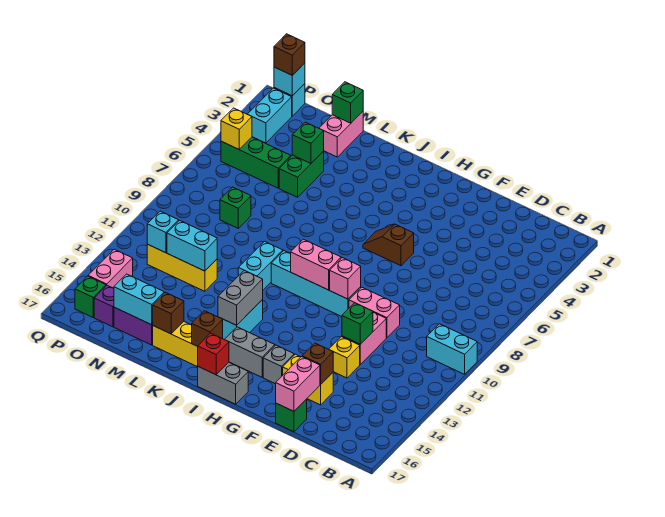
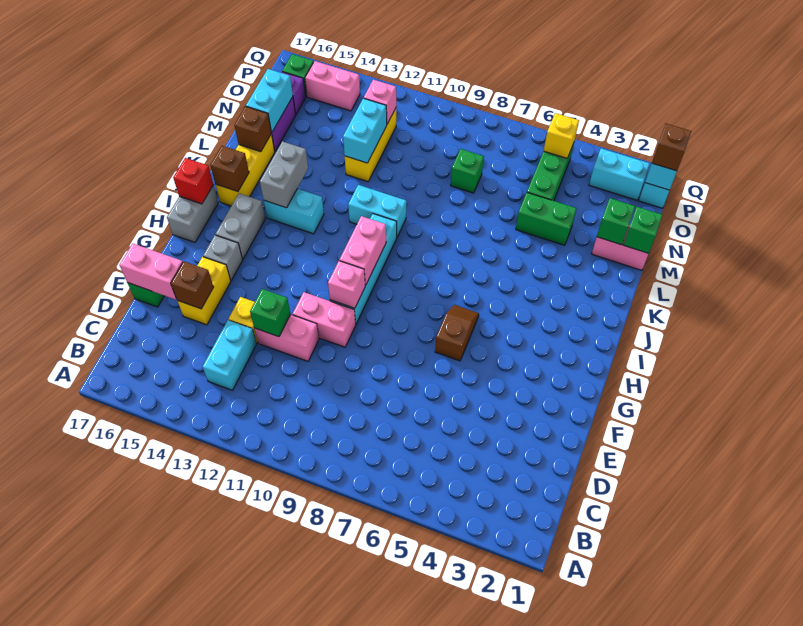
cyan 1x2 brick [427,324,477,374] -> cyan 1x2 brick moved to [203,320,257,390]
pink 1x2 brick [349,287,400,338] -> pink 1x2 brick turned to [293,292,356,347]
grey 1x2 brick [218,270,263,325] -> grey 1x2 brick turned to [260,141,308,208]
green 1x1 brick [292,122,324,163] -> green 1x1 brick moved to [597,198,635,245]
cyan 1x1 brick [147,211,179,253] -> pink 1x1 brick [364,80,396,124]

